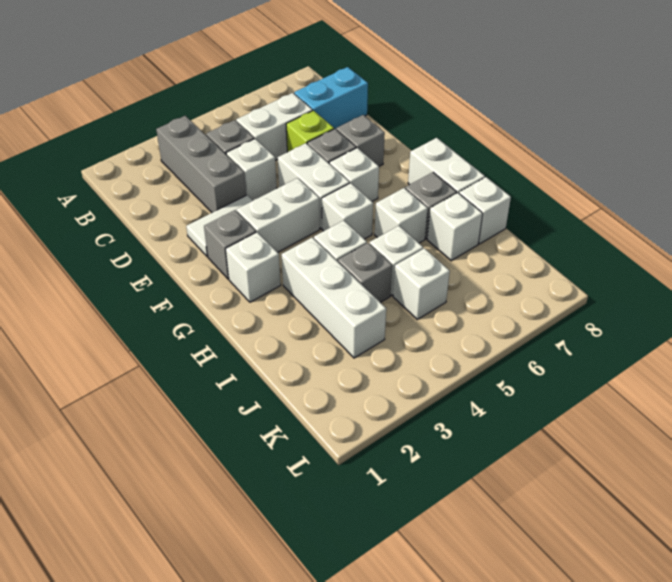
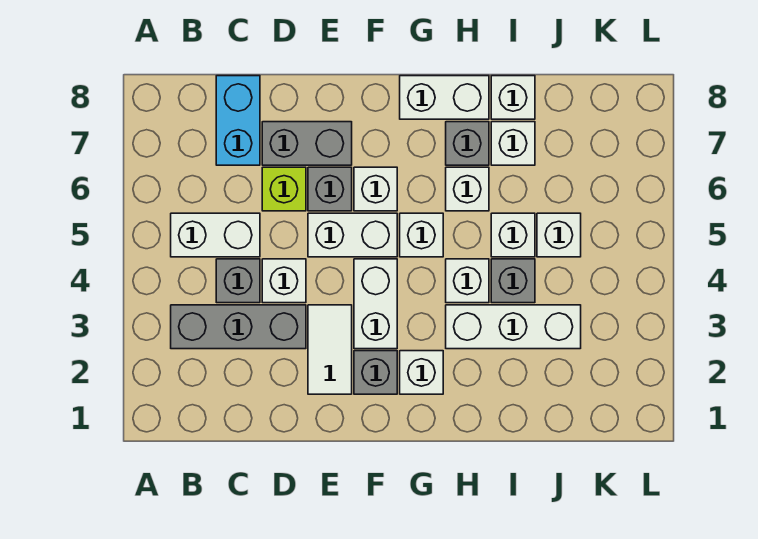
white 1x2 brick [236,93,313,160] -> white 1x2 brick turned to [171,213,260,257]
grey 1x1 brick [336,115,385,166] -> grey 1x2 brick [262,122,352,165]

